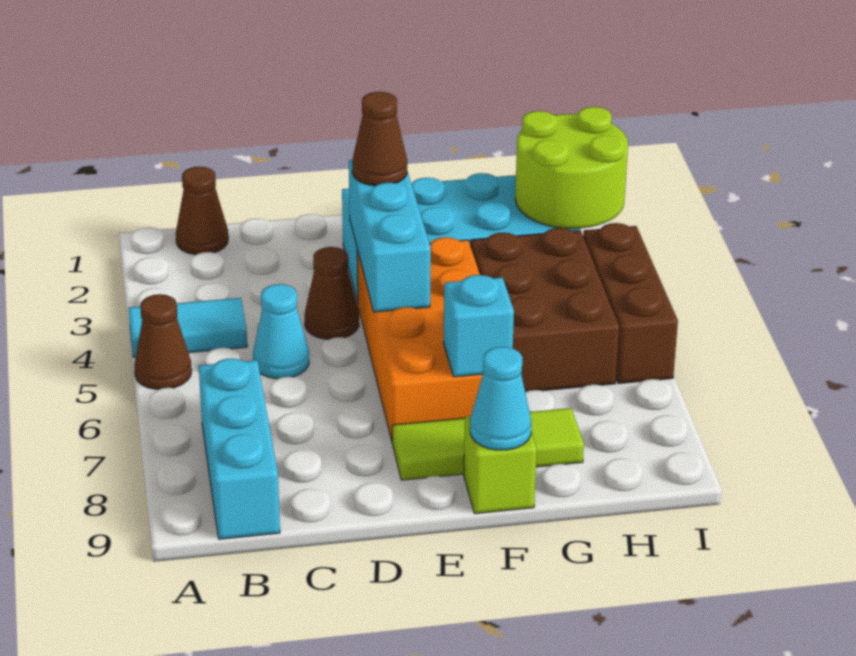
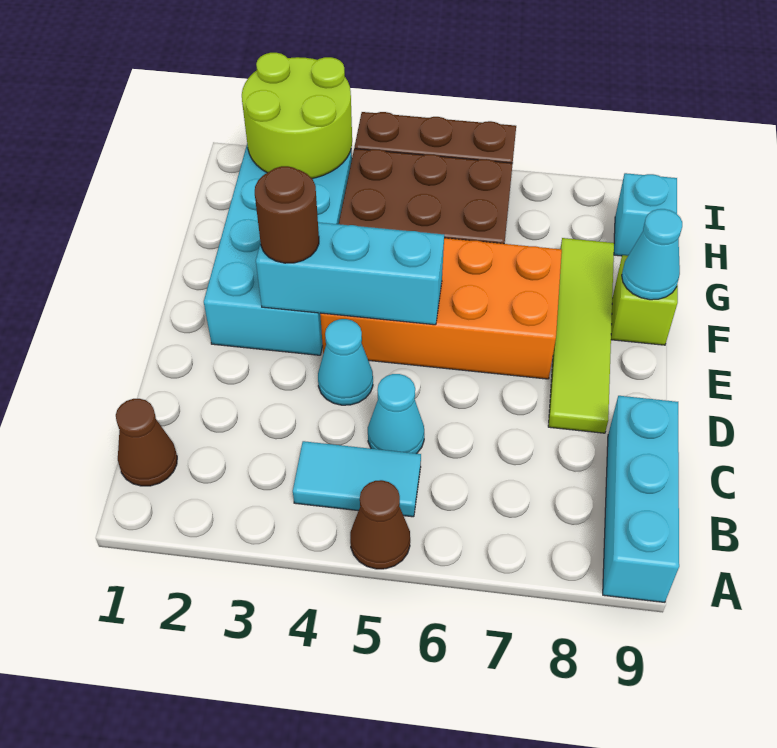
cyan 1x2 tile [128,298,247,357] -> cyan 1x2 tile turned to [293,441,421,517]
cyan 1x3 brick [199,358,280,539] -> cyan 1x3 brick turned to [603,396,679,602]
brown 1x1 cone [305,247,359,339] -> cyan 1x1 cone [318,319,373,405]
brown 1x1 cone [352,92,407,186] -> brown 1x1 round brick [255,166,319,263]
lime 1x3 tile [392,408,584,480] -> lime 1x4 tile [548,238,614,433]
cyan 1x1 brick [444,275,514,377] -> cyan 1x1 brick moved to [614,173,677,256]

